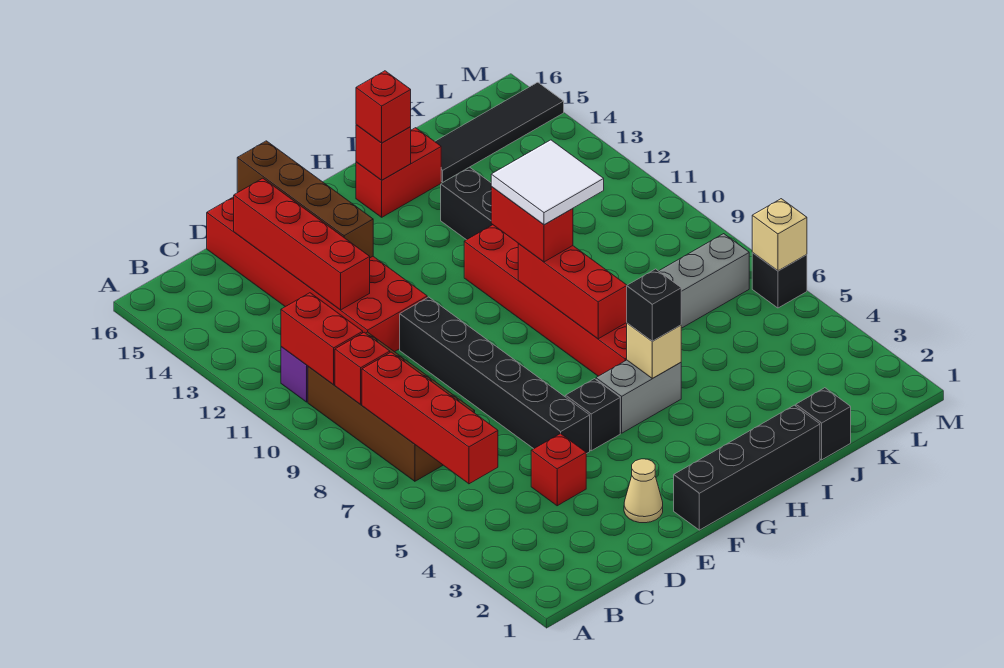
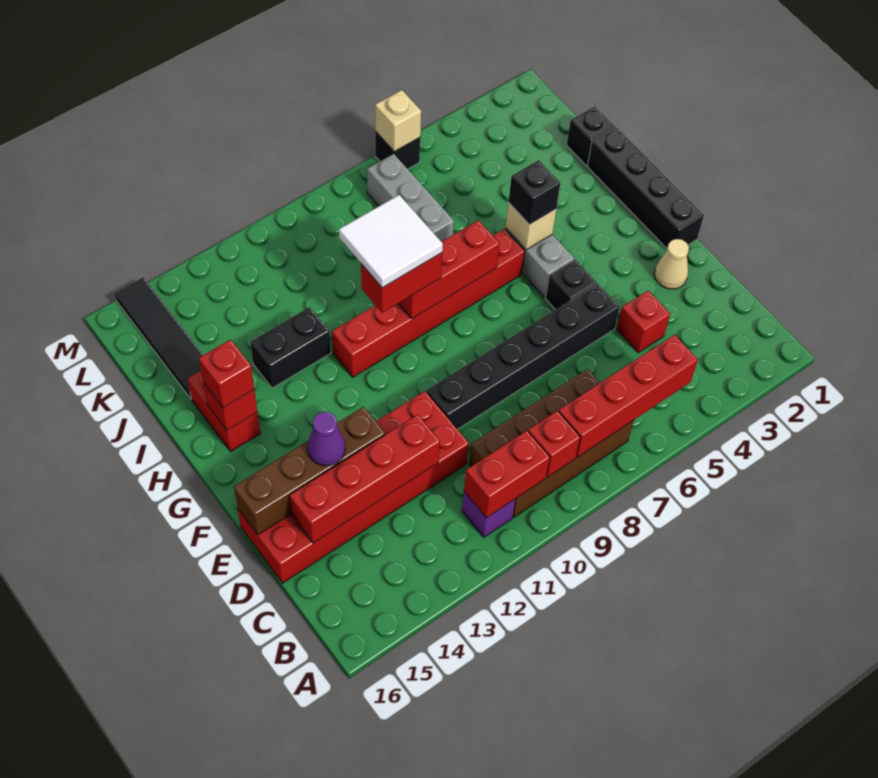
none -> purple 1x1 cone [307,412,345,466]

